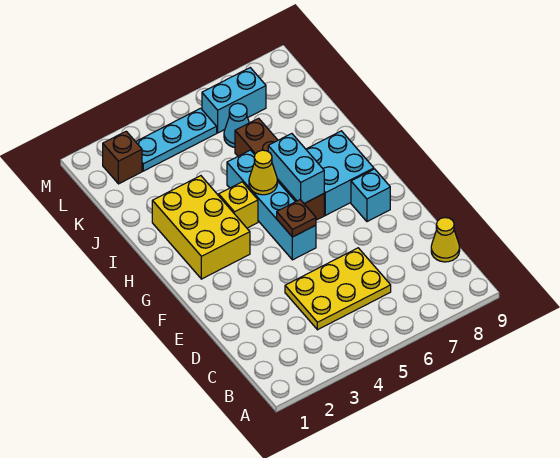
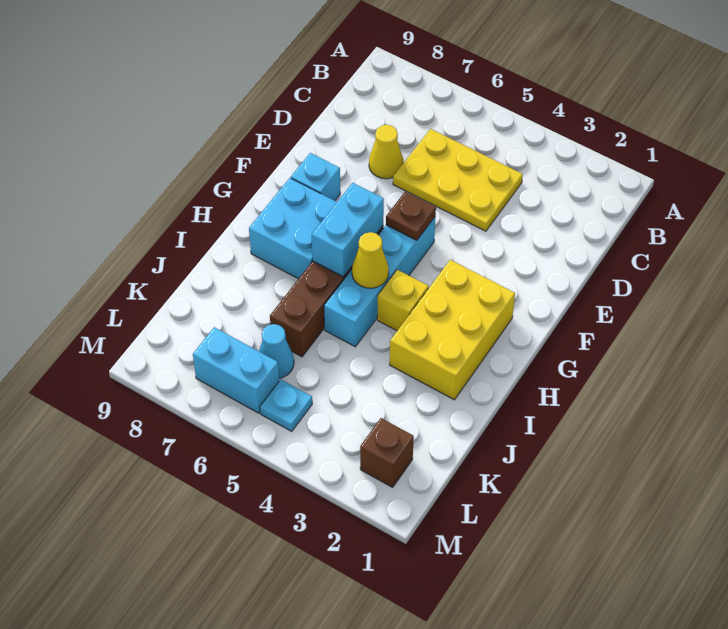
yellow 1x1 cone [431,218,460,262] -> yellow 1x1 cone moved to [369,125,403,179]
cyan 1x3 plate [136,108,217,171] -> cyan 1x1 plate [260,380,312,431]

